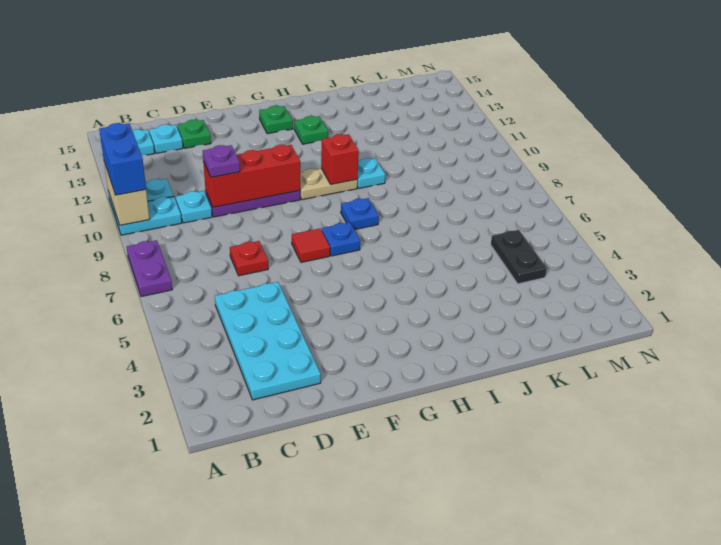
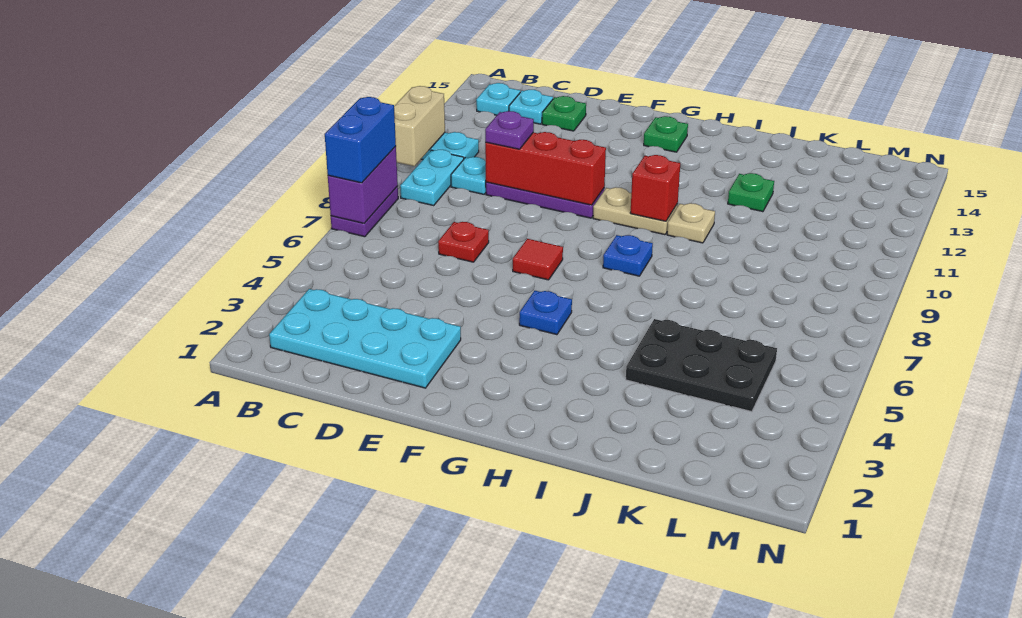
none -> purple 1x2 brick [328,146,398,223]
cyan 1x2 plate [114,197,182,235] -> cyan 1x2 plate turned to [400,150,464,205]
blue 1x2 brick [99,123,146,195] -> blue 1x2 brick moved to [325,97,396,183]
cyan 2x4 plate [215,282,321,400] -> cyan 2x4 plate turned to [269,289,461,388]
blue 1x1 plate [322,222,360,256] -> blue 1x1 plate moved to [519,291,572,335]
green 1x1 plate [294,116,328,144] -> green 1x1 plate moved to [728,173,774,212]
cyan 1x1 plate [357,158,385,188] -> tan 1x1 plate [667,203,715,243]
black 1x2 plate [491,230,547,284] -> black 2x3 plate [626,319,777,412]

